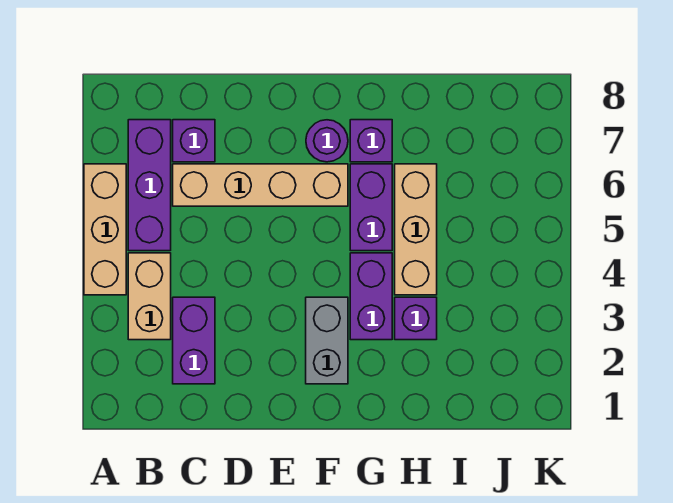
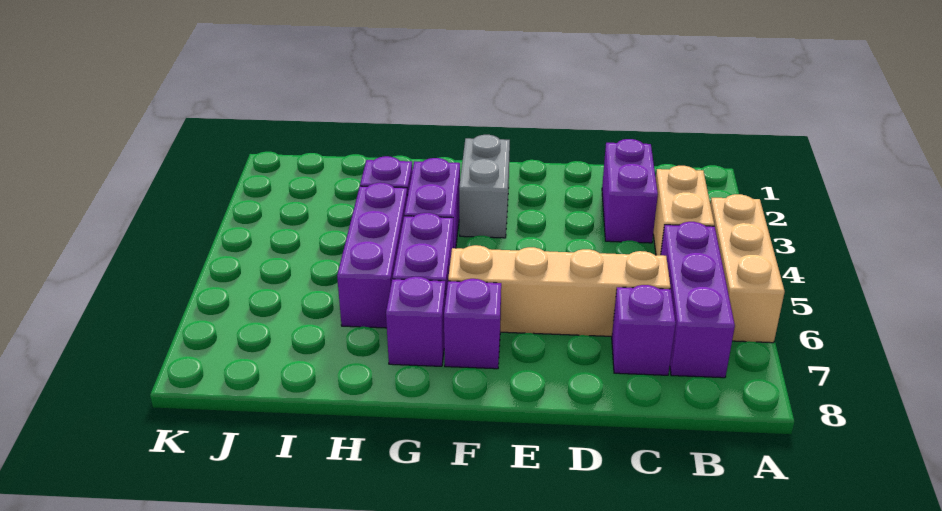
purple 1x1 round brick [306,120,348,162] -> purple 1x1 brick [444,279,501,369]
tan 1x3 brick [395,164,437,295] -> purple 1x3 brick [337,183,408,328]

